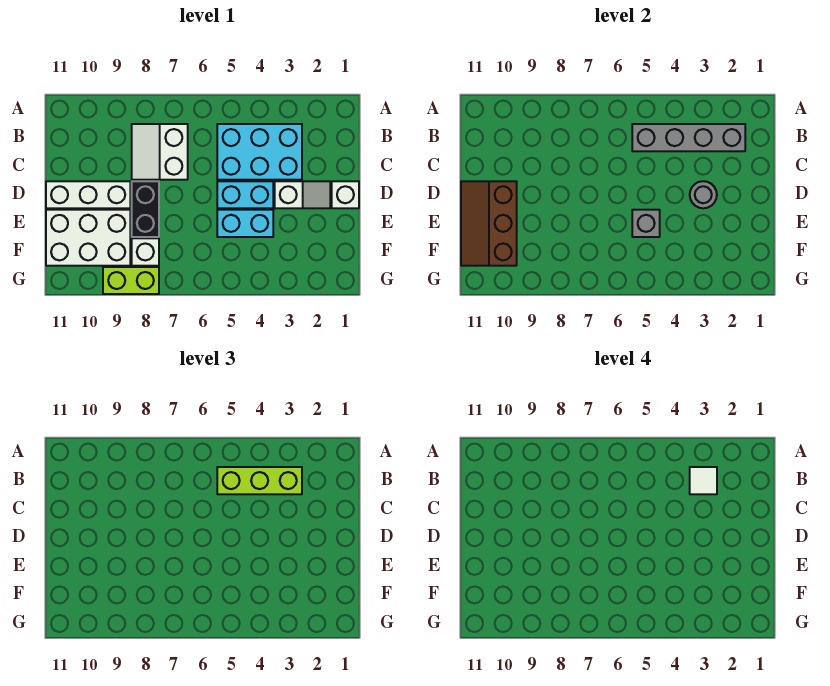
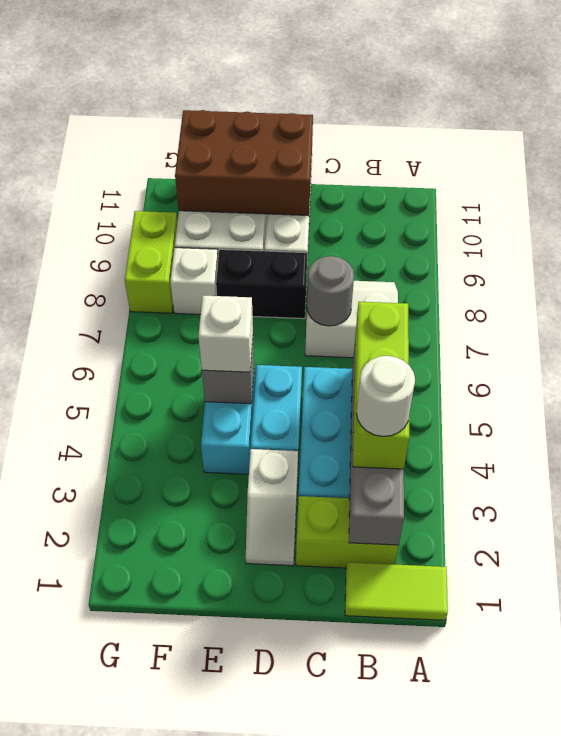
none -> lime 1x2 tile [345,562,448,620]
none -> lime 1x2 brick [296,496,399,568]
white 1x1 tile [690,467,717,494] -> white 1x1 round brick [357,356,415,436]
white 1x1 brick [332,181,359,208] -> white 1x1 brick moved to [198,296,253,372]
grey 1x1 round brick [690,181,717,208] -> grey 1x1 round brick moved to [307,256,354,326]
brown 2x3 slope [461,181,517,266] -> brown 2x3 brick [175,110,313,216]

